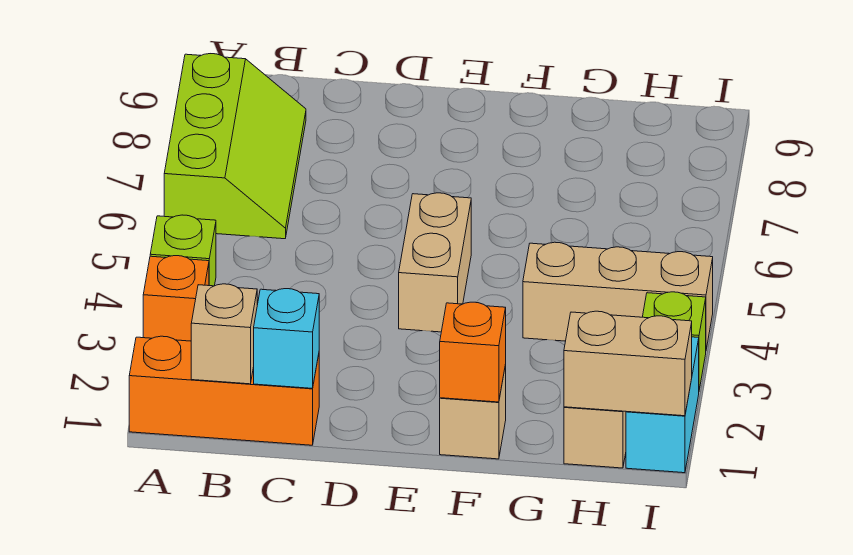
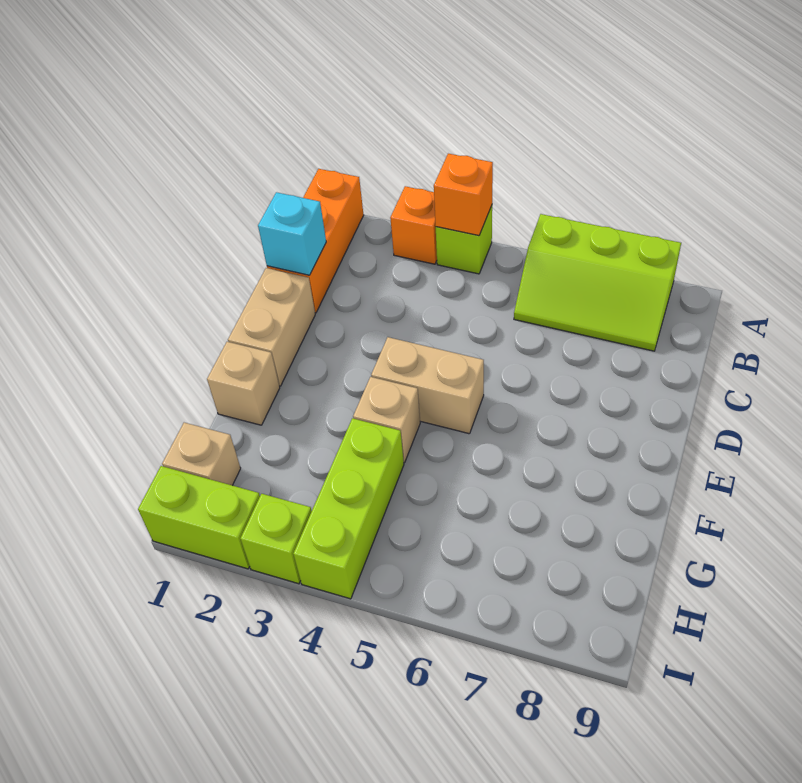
tan 1x1 brick [191,284,257,384] -> tan 1x1 brick moved to [353,377,420,463]
orange 1x1 brick [440,302,506,402] -> orange 1x1 brick moved to [434,154,493,236]
tan 1x3 brick [523,242,713,349] -> lime 1x3 brick [293,418,404,599]
tan 1x2 brick [564,311,692,416] -> tan 1x2 brick moved to [228,268,315,386]
cyan 1x2 brick [626,337,699,473] -> lime 1x2 brick [138,466,260,569]

